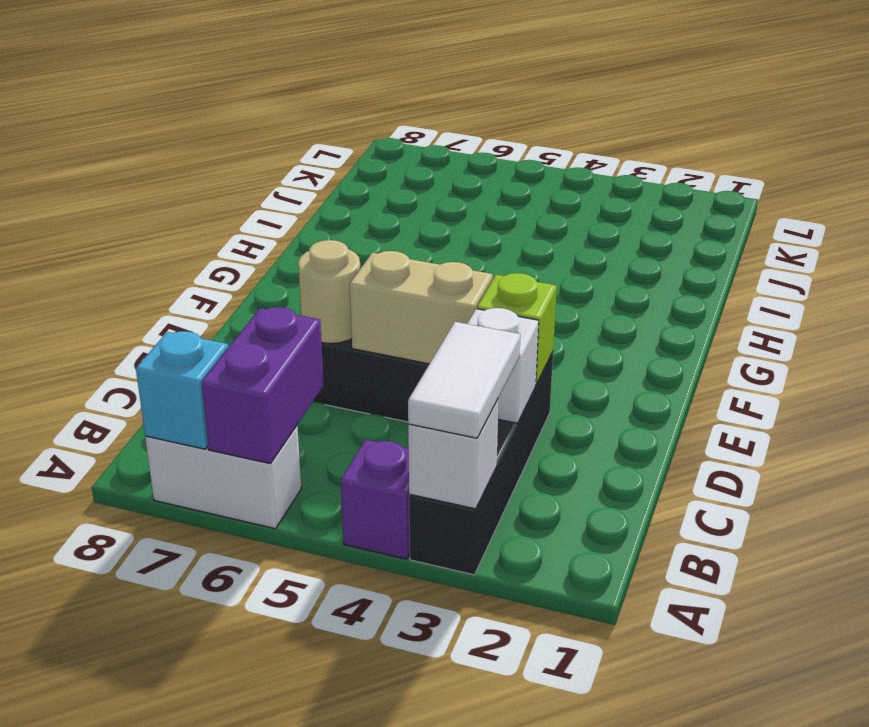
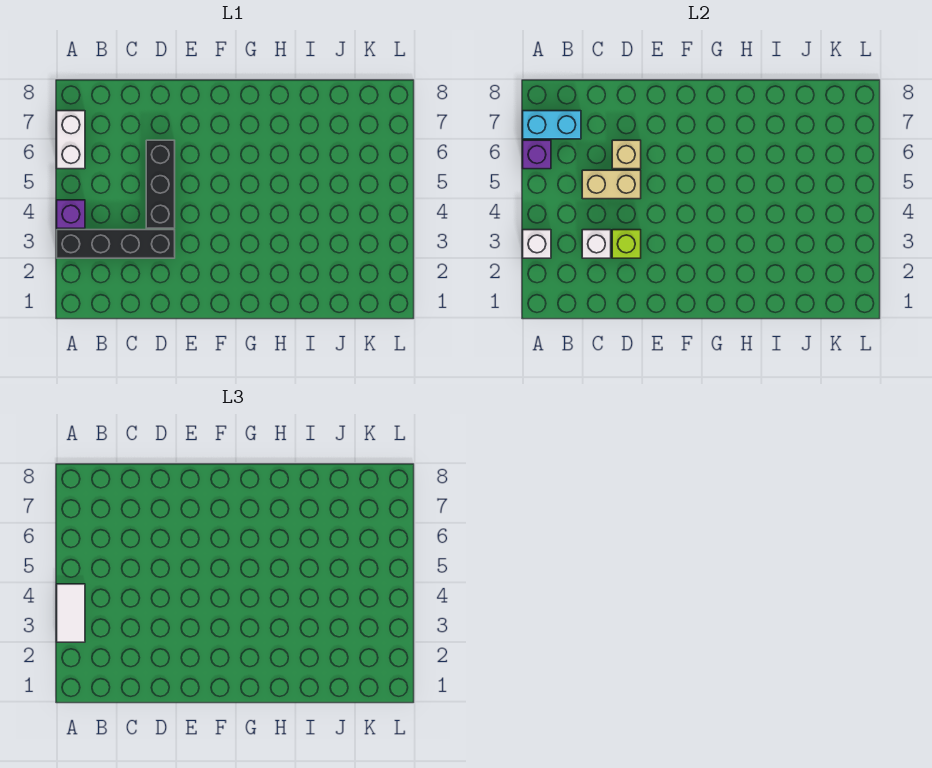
white 1x2 tile [408,322,520,438] -> white 1x2 tile turned to [57,584,85,642]
purple 1x2 brick [201,307,324,464] -> purple 1x1 brick [523,140,551,169]
cyan 1x1 brick [136,331,228,449] -> cyan 1x2 brick [523,111,581,139]
tan 1x2 brick [350,251,493,364] -> tan 1x2 brick turned to [582,170,641,199]
tan 1x1 round brick [298,240,360,343] -> tan 1x1 brick [612,140,641,169]

